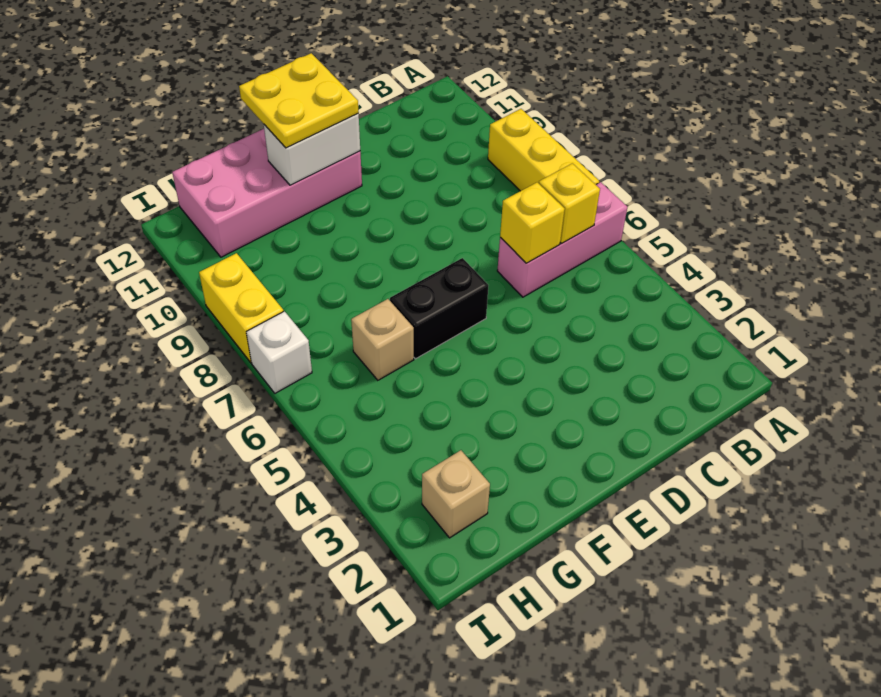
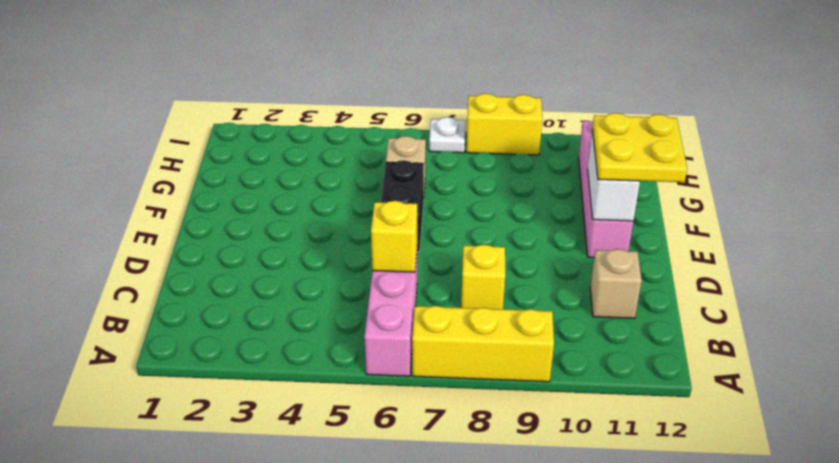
yellow 1x1 brick [539,163,600,243] -> yellow 1x1 brick moved to [461,245,505,309]
pink 2x4 brick [172,129,362,257] -> pink 1x4 brick [579,121,633,258]
tan 1x1 brick [422,450,490,538] -> tan 1x1 brick moved to [590,249,642,318]
white 1x1 brick [246,311,312,393] -> white 1x1 plate [429,117,466,153]

